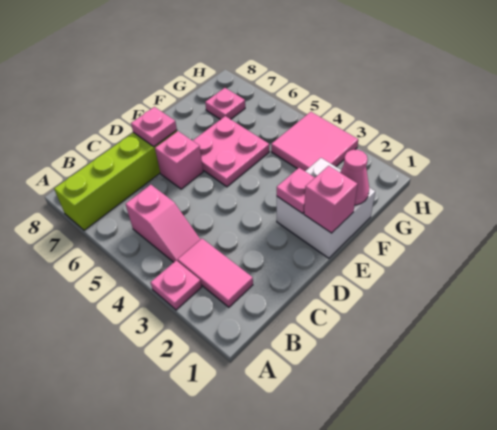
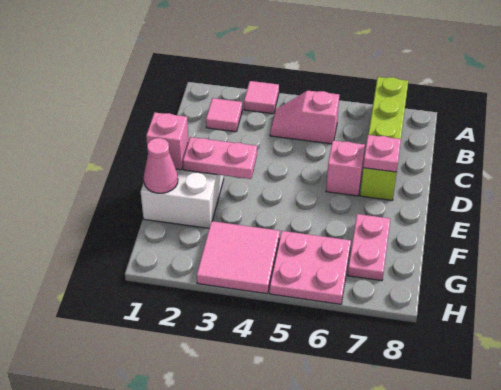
pink 1x1 plate [151,261,201,310] -> pink 1x1 tile [244,81,279,114]
pink 1x2 tile [178,239,253,307] -> pink 1x1 tile [206,98,242,132]
pink 1x1 plate [277,168,315,214] -> pink 1x2 plate [183,137,257,179]
pink 2x2 plate [193,116,269,187] -> pink 2x2 plate moved to [270,231,351,304]
pink 1x1 plate [205,88,245,120] -> pink 1x2 plate [348,214,390,281]

